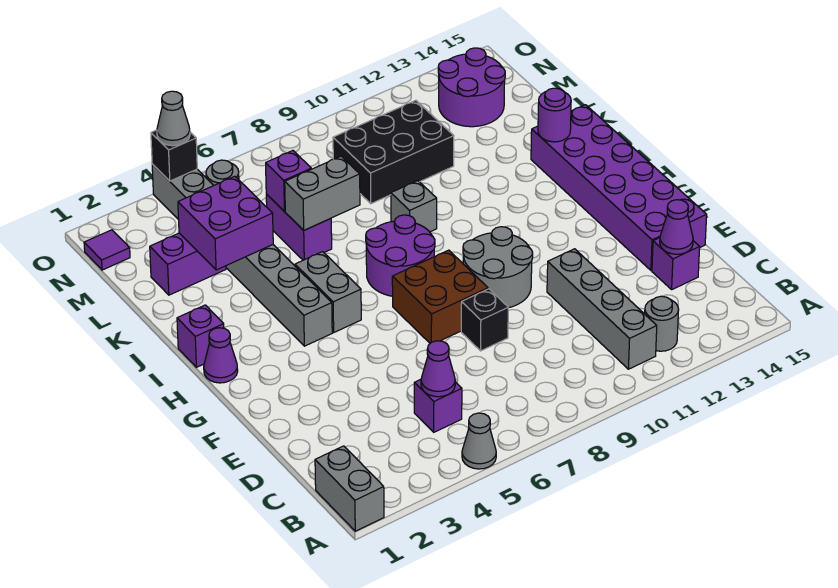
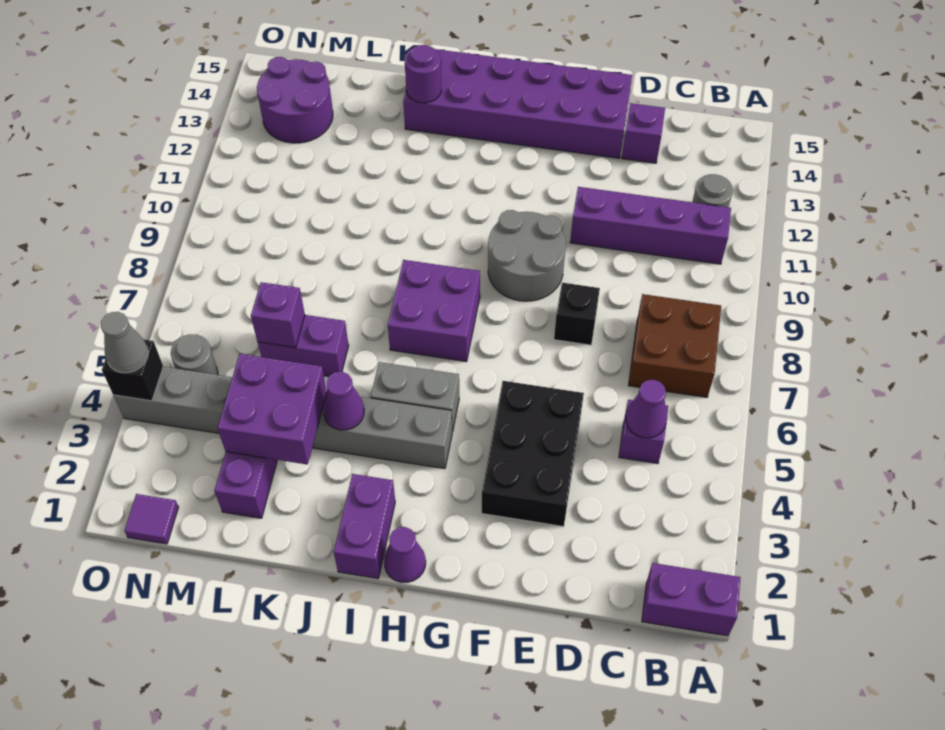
grey 1x2 brick [315,446,384,531] -> purple 1x2 brick [642,563,740,636]
grey 1x1 cone [462,413,496,469] -> none
grey 1x4 brick [547,249,657,369] -> purple 1x4 brick [570,187,731,264]
purple 1x1 cone [660,200,693,254] -> purple 1x1 cone moved to [323,372,364,430]
brown 2x2 brick [392,250,488,343] -> brown 2x2 brick moved to [628,294,721,397]
purple 2x2 round brick [366,215,435,296] -> purple 2x2 brick [388,260,480,362]
purple 1x1 brick [177,305,224,367] -> purple 1x2 brick [334,474,395,579]
grey 1x1 brick [391,181,437,232] -> none
grey 1x2 brick [285,156,360,230] -> none
black 2x3 brick [333,100,454,204] -> black 2x3 brick moved to [481,381,584,527]

